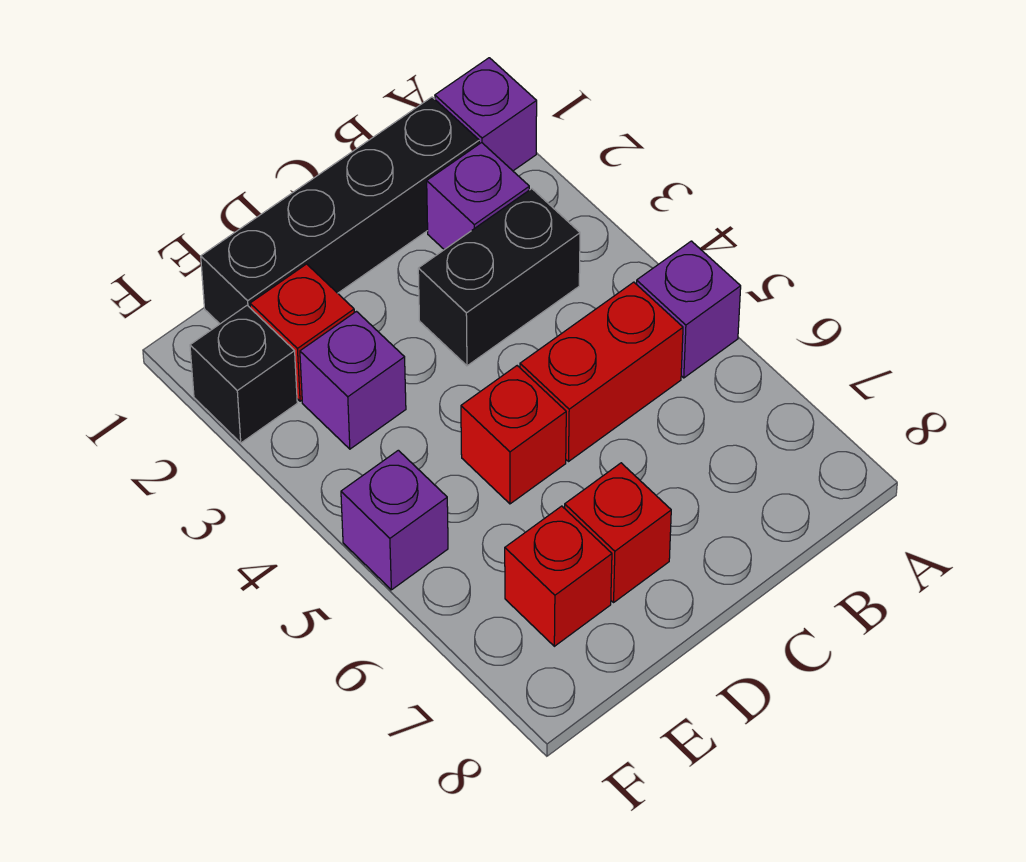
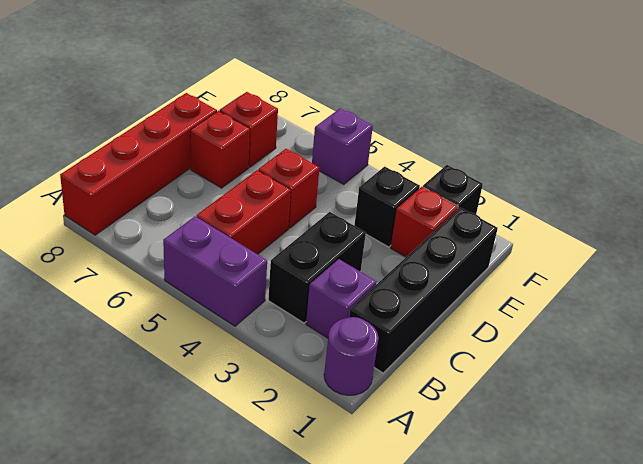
purple 1x1 brick [435,58,537,171] -> purple 1x1 round brick [324,317,378,395]
purple 1x1 brick [636,241,741,378] -> purple 1x2 brick [163,216,267,326]
none -> red 1x4 brick [60,93,217,235]
purple 1x1 brick [300,312,406,449] -> black 1x1 brick [354,166,420,247]

